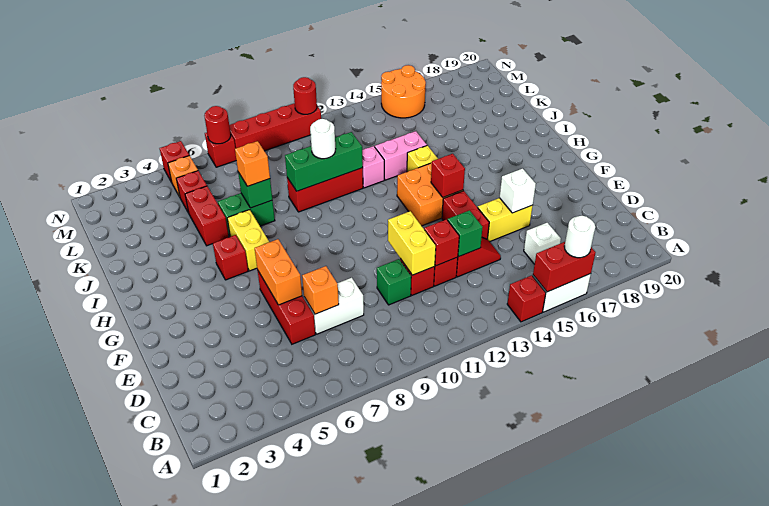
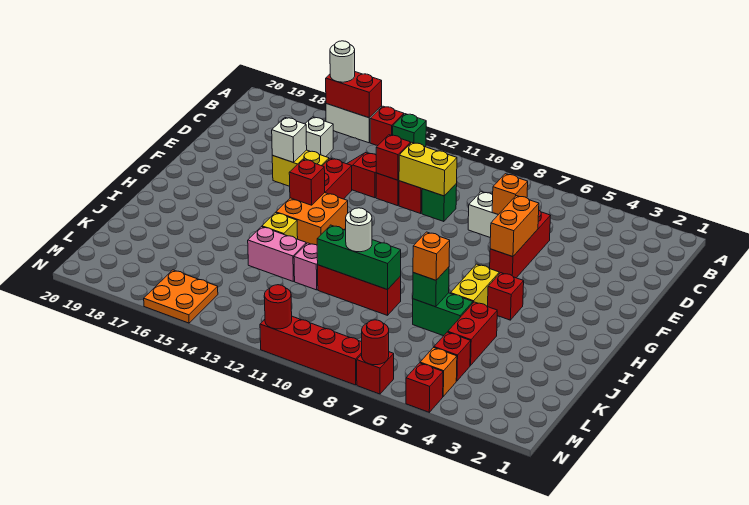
yellow 1x2 brick [388,211,436,275] -> yellow 1x2 brick turned to [399,143,457,196]
green 1x1 brick [448,210,483,256] -> green 1x1 brick moved to [393,114,426,147]
orange 2x2 round brick [381,65,426,118] -> orange 2x2 plate [144,270,218,323]

